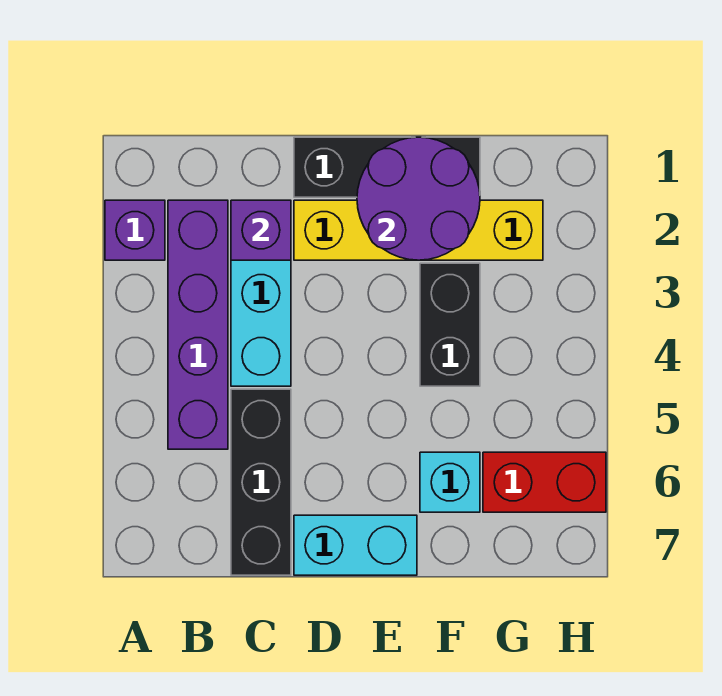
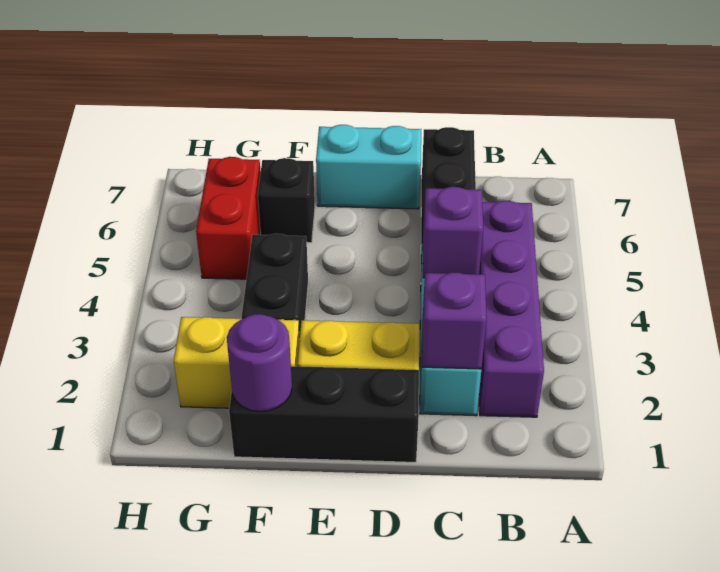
purple 1x1 brick [105,200,165,260] -> purple 1x1 brick moved to [423,187,483,278]
purple 2x2 round brick [357,137,480,260] -> purple 1x1 round brick [227,314,292,412]
cyan 1x1 brick [420,452,480,512] -> black 1x1 brick [258,158,315,243]
red 1x2 brick [483,452,606,512] -> red 1x2 brick turned to [196,157,261,279]

